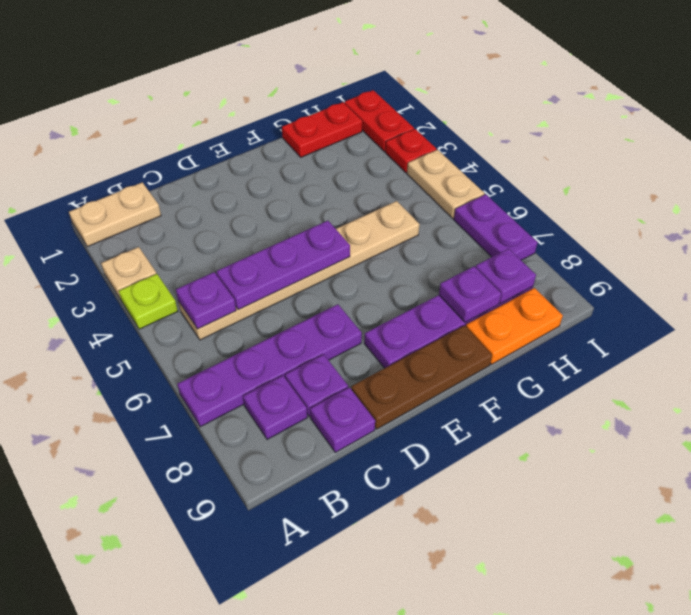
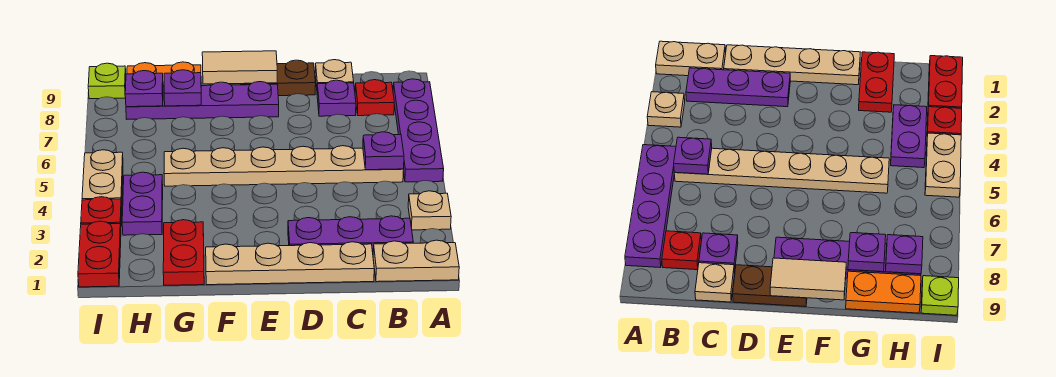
lime 1x1 plate [119,274,178,329] -> lime 1x1 plate moved to [88,63,126,99]
purple 1x4 plate [177,304,362,427] -> purple 1x4 plate turned to [393,79,444,182]
purple 1x1 plate [243,375,307,439] -> red 1x1 plate [355,80,394,116]
none -> tan 1x4 plate [206,242,374,285]
purple 1x3 plate [216,221,350,310] -> purple 1x3 plate moved to [288,216,413,252]
purple 1x1 plate [310,387,375,452] -> tan 1x1 plate [315,60,354,87]
brown 1x3 plate [351,326,492,429] -> brown 1x2 plate [241,60,316,96]
none -> tan 1x2 tile [202,51,277,84]
red 1x2 plate [282,102,362,157] -> red 1x2 plate turned to [163,220,204,285]
purple 1x2 plate [454,194,538,260] -> purple 1x2 plate moved to [122,172,163,235]

